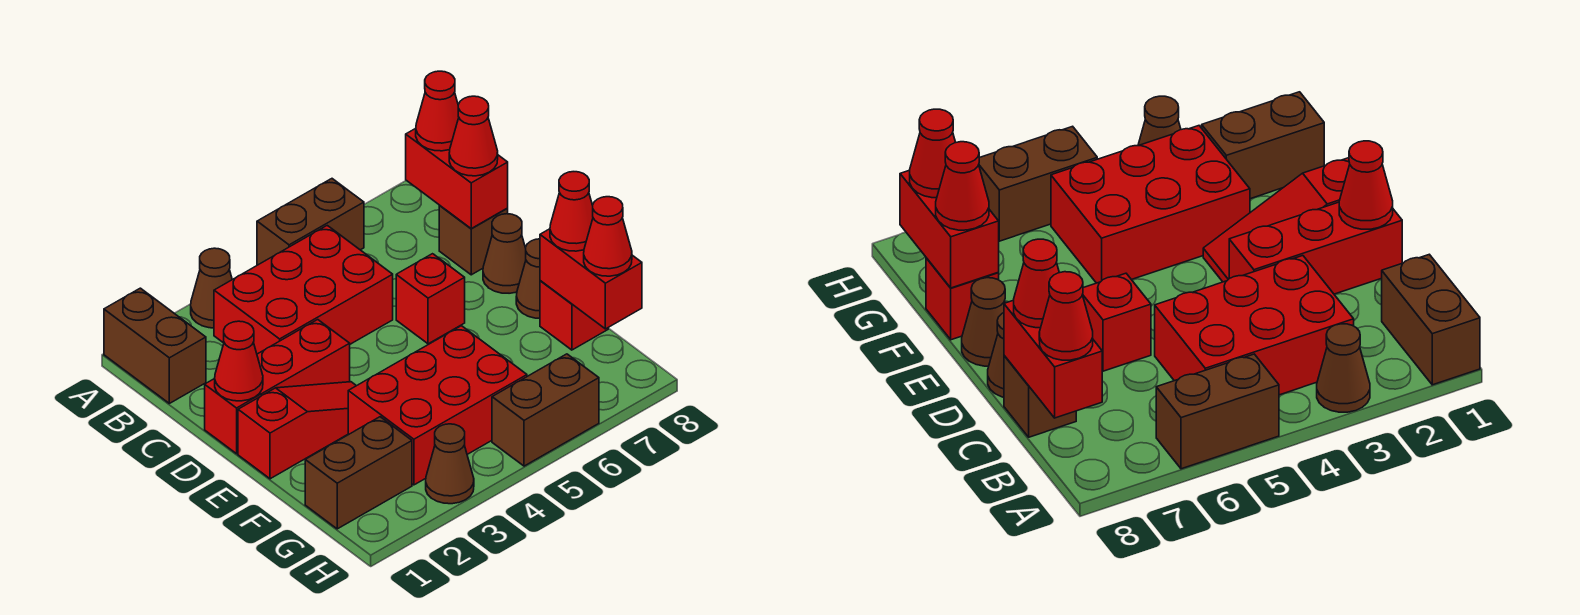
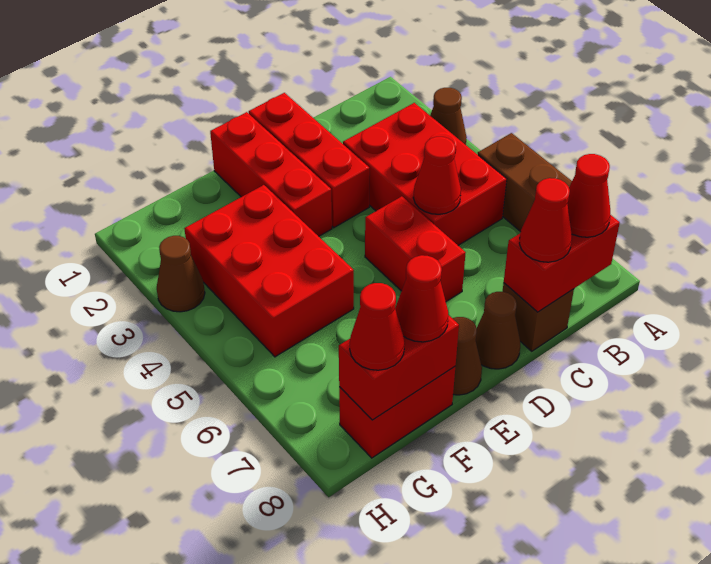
brown 1x2 brick [104,288,206,403] -> none
red 1x1 cone [215,321,263,401] -> red 1x1 cone moved to [413,137,461,214]
red 1x1 brick [396,254,465,344] -> red 1x2 brick [365,196,466,301]
red 1x3 slope [238,382,356,479] -> red 1x3 brick [210,112,332,236]
red 1x1 brick [540,281,608,350] -> red 1x2 brick [339,367,455,458]
brown 1x2 brick [305,417,412,529] -> none
brown 1x2 brick [492,354,599,466] -> none

